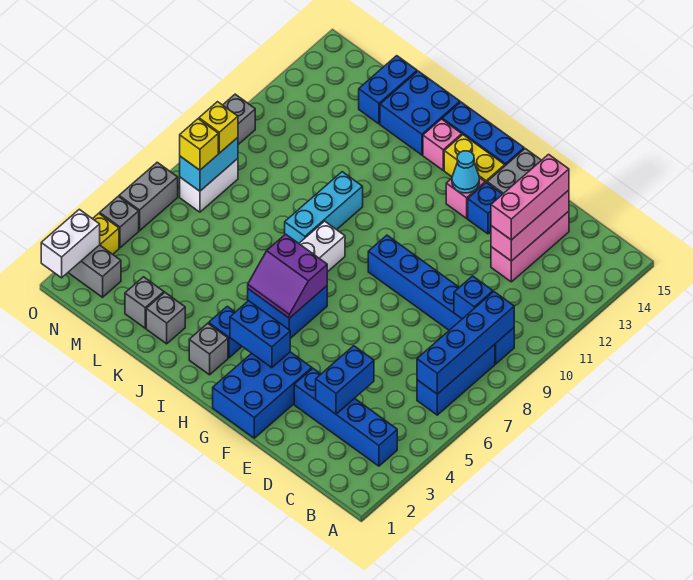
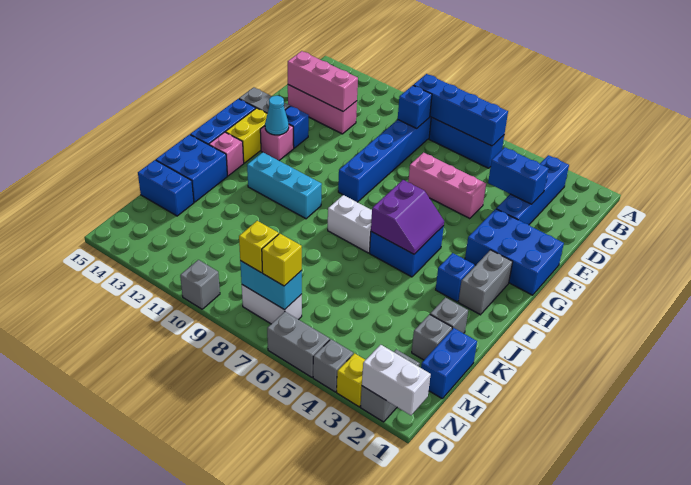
pink 1x3 brick [491,154,569,240] -> pink 1x3 brick moved to [408,153,486,219]
blue 1x2 brick [230,301,290,368] -> blue 1x2 brick moved to [421,328,477,398]
grey 1x1 brick [189,323,228,375] -> grey 1x2 brick [458,250,513,315]
cyan 1x3 brick [285,172,363,243] -> cyan 1x3 brick moved to [247,152,322,219]

